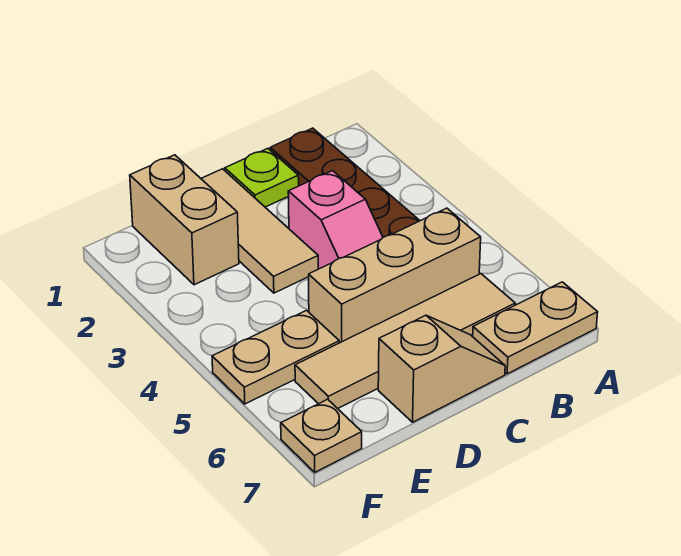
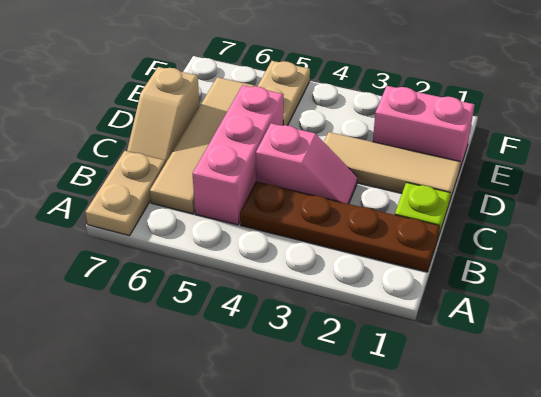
tan 1x3 brick [309,208,481,343] -> pink 1x3 brick [192,85,284,225]
pink 1x2 slope [288,171,383,269] -> pink 1x2 slope turned to [256,123,357,204]
tan 1x2 brick [130,155,239,285] -> pink 1x2 brick [373,86,475,171]
tan 1x1 plate [281,399,362,472] -> none

